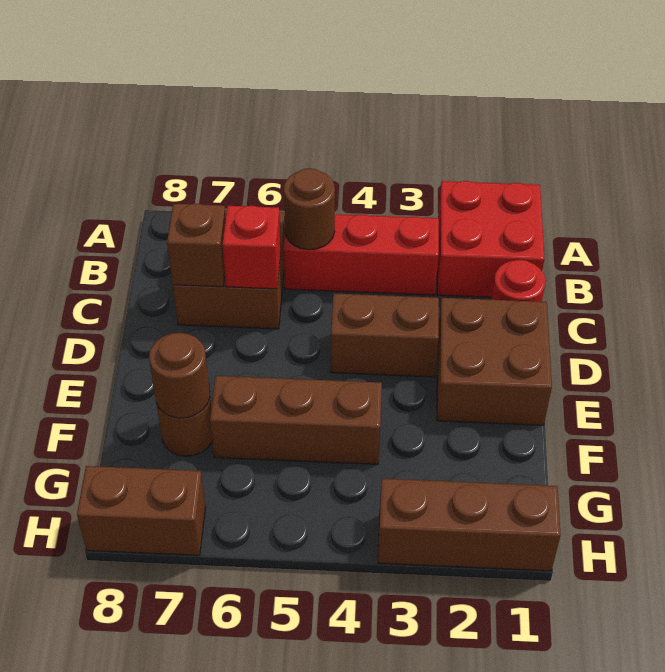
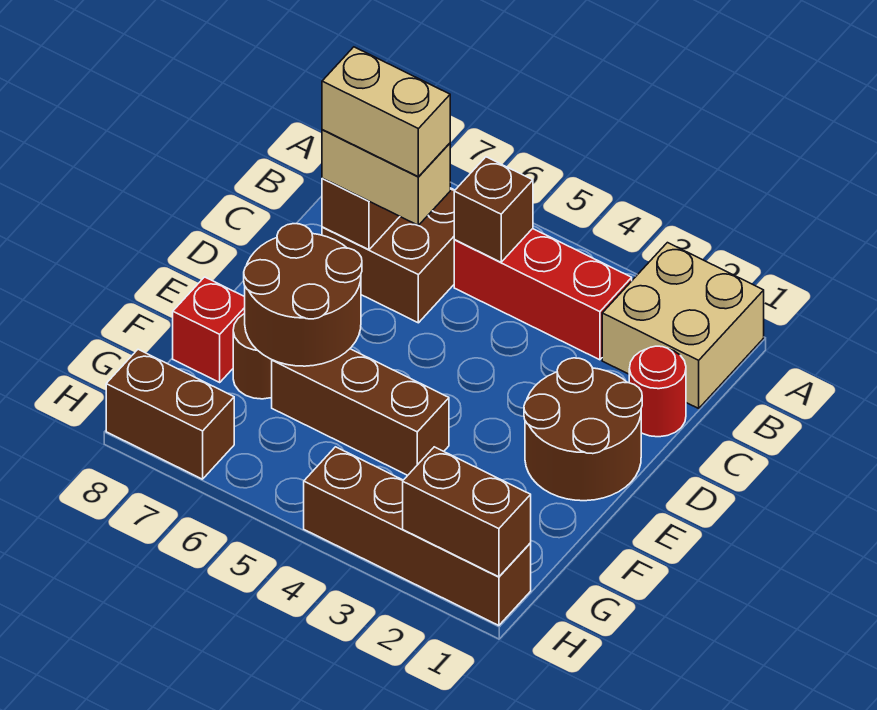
red 2x2 brick [437,181,544,297] -> tan 2x2 brick [602,243,764,408]
brown 1x1 round brick [284,168,335,250] -> brown 1x1 brick [454,157,533,262]
red 1x1 brick [223,206,281,289] -> red 1x1 brick moved to [173,277,245,382]
none -> tan 1x2 brick [322,130,450,226]
none -> tan 1x2 brick [322,47,450,177]
brown 2x2 brick [437,298,552,425] -> brown 2x2 round brick [524,358,642,501]
brown 1x2 brick [331,294,439,377] -> brown 1x2 brick moved to [403,447,531,577]
brown 1x1 round brick [149,333,210,418] -> brown 2x2 round brick [244,224,362,366]
brown 1x3 brick [378,479,561,571] -> brown 1x4 brick [304,447,531,625]

